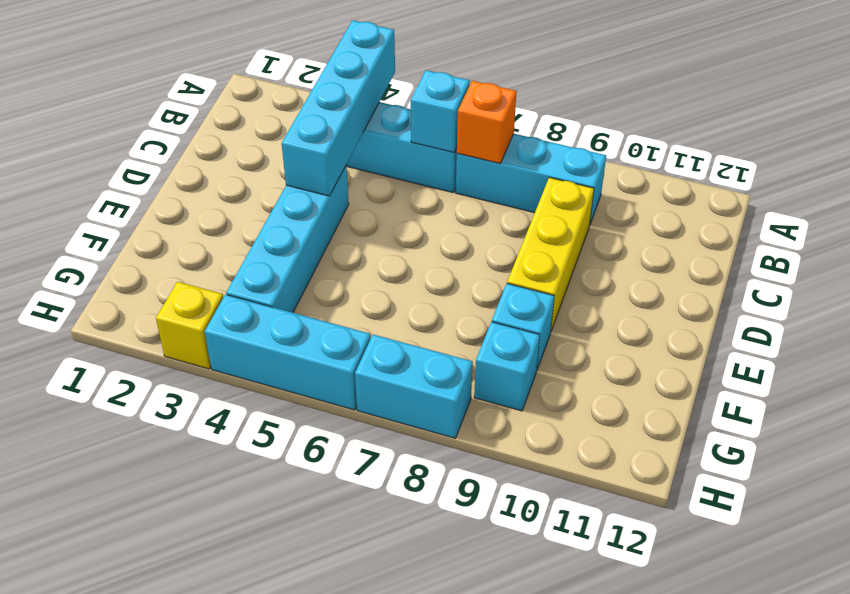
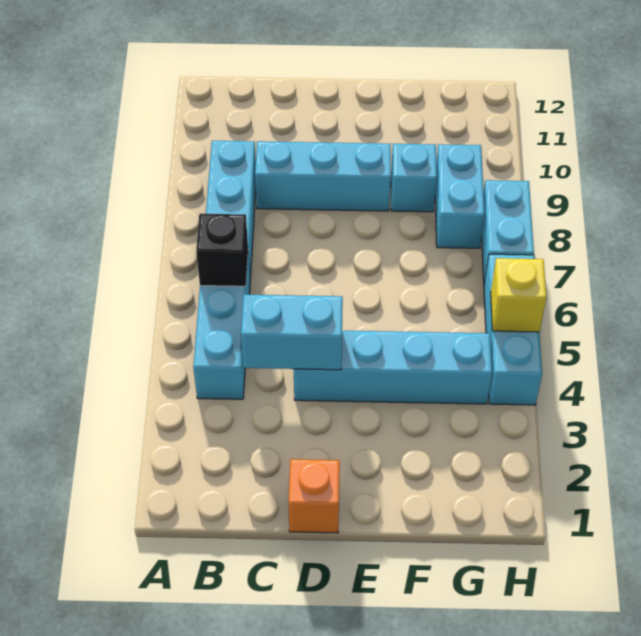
cyan 1x4 brick [282,20,395,196] -> cyan 1x2 brick [241,295,343,370]
cyan 1x1 brick [411,70,470,152] -> black 1x1 brick [196,214,248,286]
orange 1x1 brick [457,81,516,163] -> orange 1x1 brick moved to [288,459,340,533]
yellow 1x3 brick [507,177,594,331] -> cyan 1x3 brick [255,141,391,211]
cyan 1x1 brick [474,322,540,411] -> cyan 1x2 brick [435,144,485,248]
yellow 1x1 brick [156,282,223,369] -> yellow 1x1 brick moved to [491,258,546,332]

